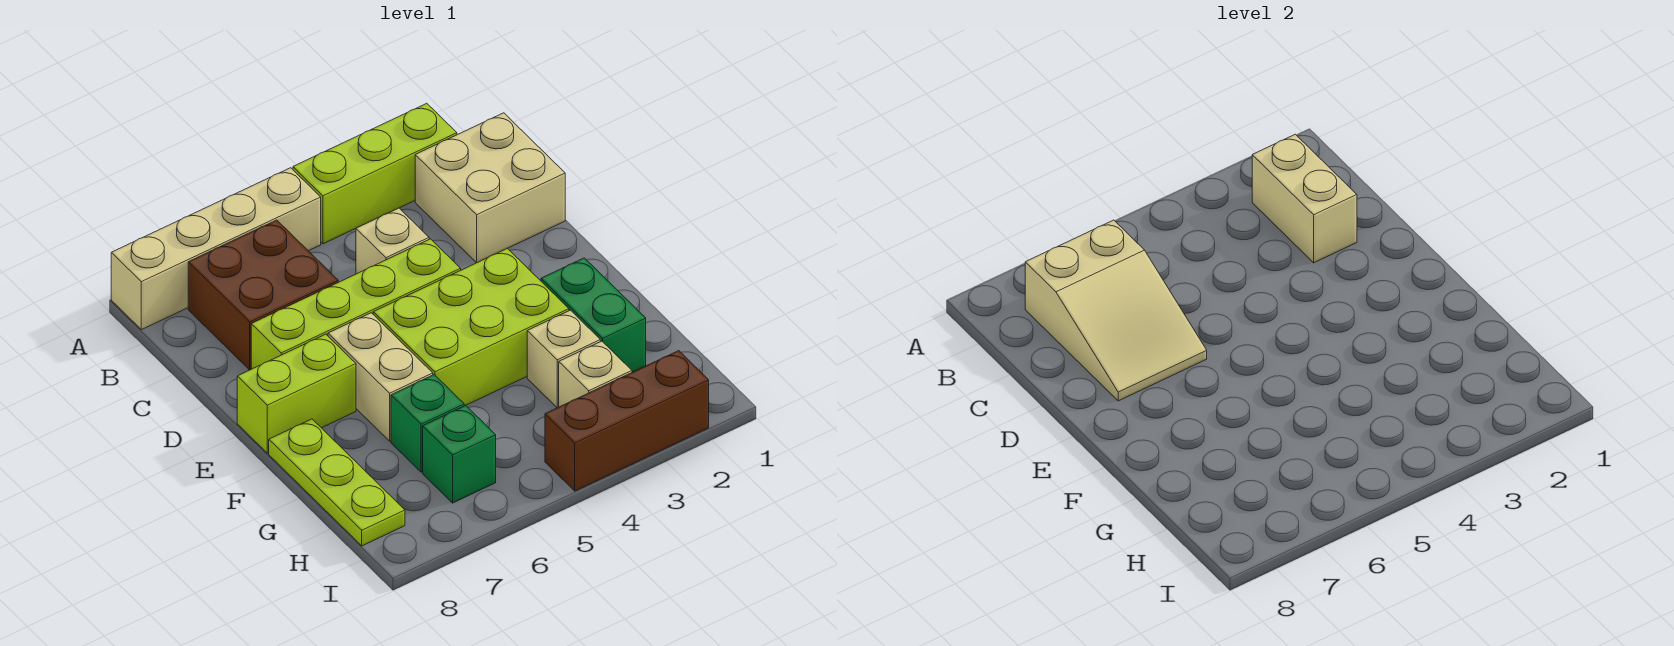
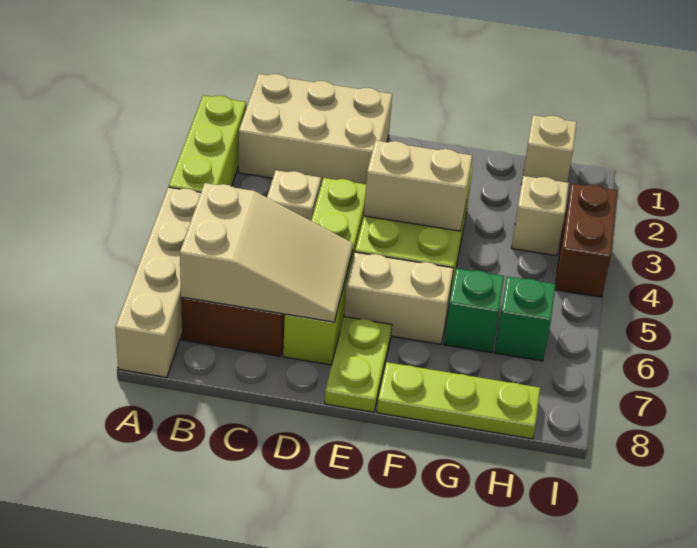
tan 2x2 brick [415,113,565,263] -> tan 2x3 brick [239,74,392,185]
tan 1x2 brick [1252,134,1357,263] -> tan 1x2 brick moved to [364,140,472,231]
lime 1x2 brick [237,334,356,453] -> lime 1x2 plate [325,317,392,412]
green 1x2 brick [541,258,646,372] -> none
tan 1x1 brick [527,310,600,408] -> tan 1x1 brick moved to [523,115,577,183]
brown 1x3 brick [545,351,709,491] -> brown 1x2 brick [555,183,617,297]

